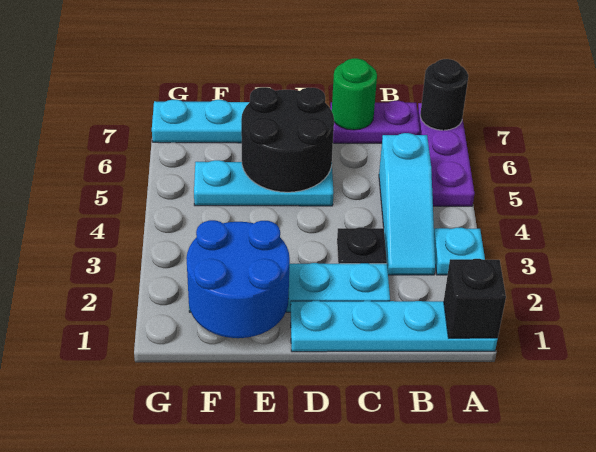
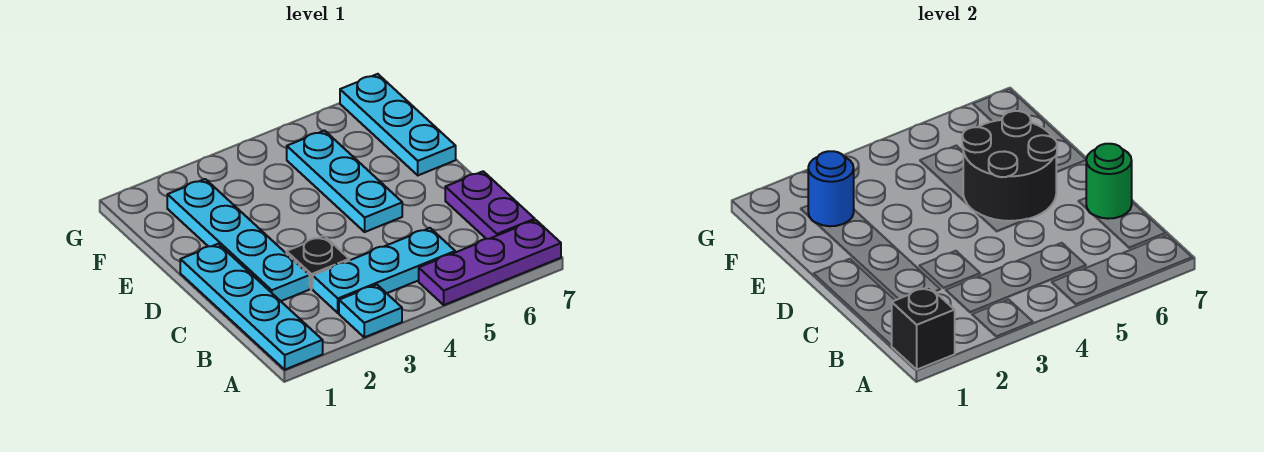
black 1x1 round brick [420,59,468,130] -> none
cyan 1x3 slope [379,133,435,275] -> cyan 1x3 plate [313,228,455,313]
blue 2x2 round brick [186,220,290,338] -> blue 1x1 round brick [808,151,854,226]

